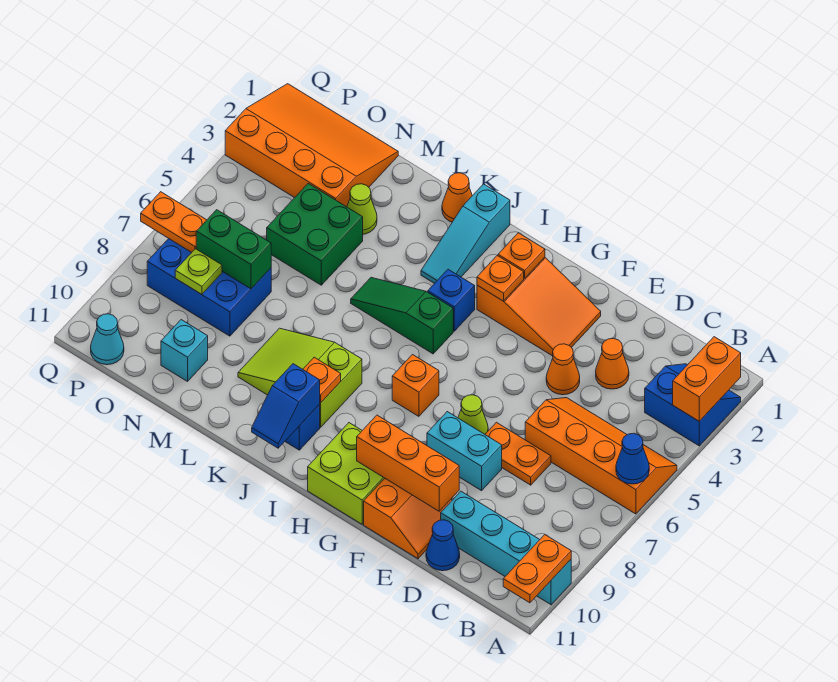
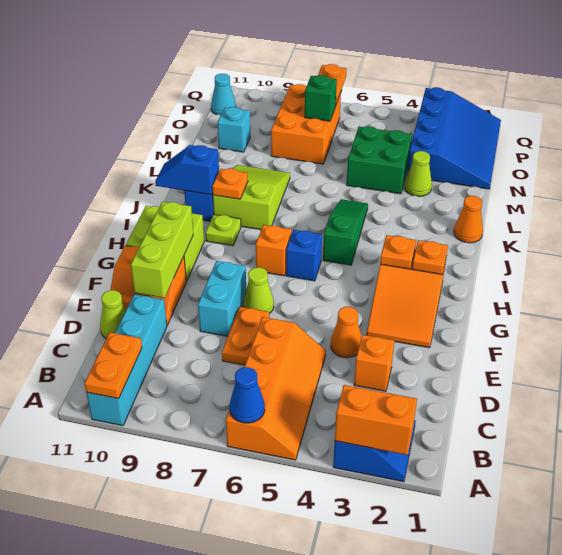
orange 1x2 plate [503,535,571,603] -> orange 1x2 plate turned to [84,332,142,399]
orange 1x1 cone [596,338,629,389] -> orange 1x1 brick [354,335,394,391]
blue 1x1 cone [426,520,460,571] -> lime 1x1 cone [100,290,126,338]
orange 1x3 brick [357,415,459,511] -> lime 1x3 brick [131,202,193,298]
blue 1x1 brick [428,269,475,331] -> blue 1x1 brick moved to [286,230,322,281]
cyan 1x3 slope [421,184,510,283] -> none
orange 3x4 slope [225,84,398,207] -> blue 3x4 slope [407,87,501,189]
blue 2x3 brick [147,239,271,336] -> orange 2x3 brick [271,84,341,164]
green 1x2 brick [196,210,271,289] -> green 1x1 brick [305,75,337,121]
lime 1x1 plate [175,249,222,294] -> lime 1x1 plate moved to [206,214,241,246]

